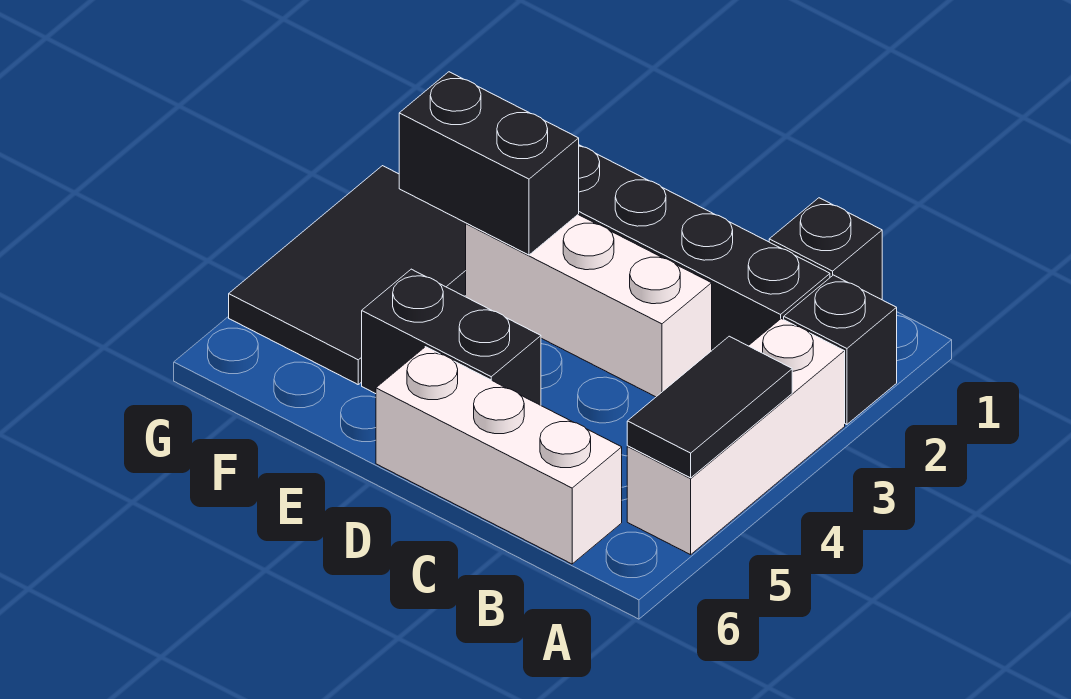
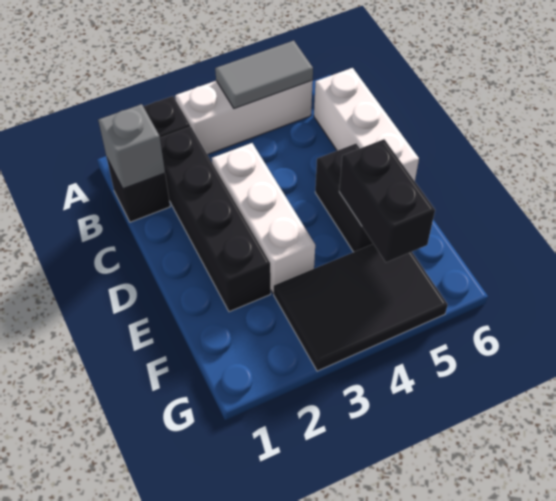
black 1x2 tile [627,336,792,478] -> grey 1x2 tile [215,41,313,108]
none -> grey 1x1 brick [98,104,165,189]
black 1x2 brick [399,72,579,255] -> black 1x2 brick moved to [339,139,435,262]

